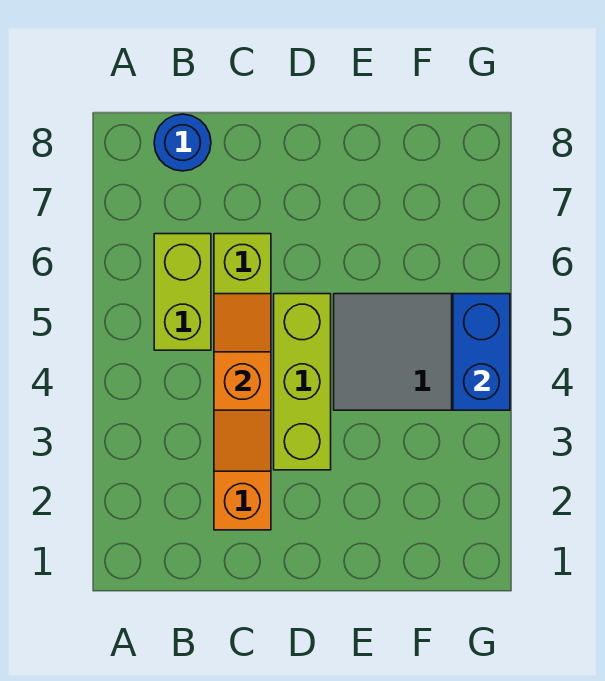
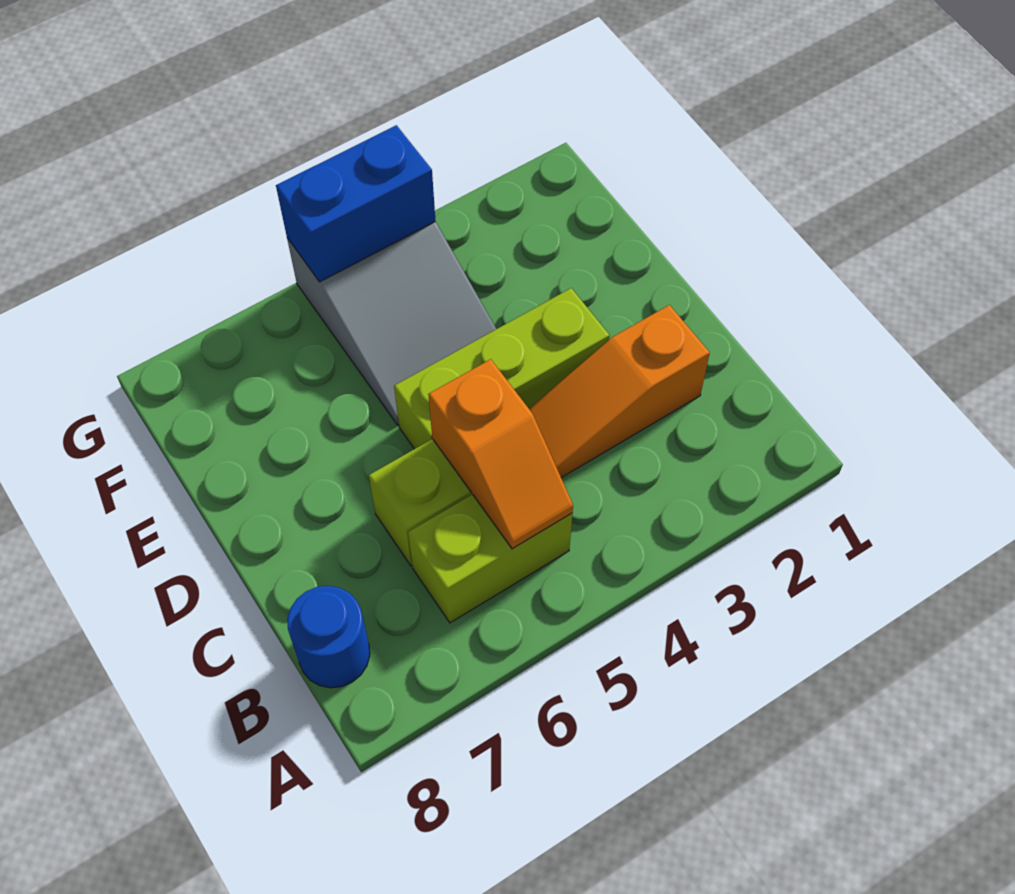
orange 1x2 slope [214,294,271,410] -> orange 1x2 slope turned to [428,359,573,549]

